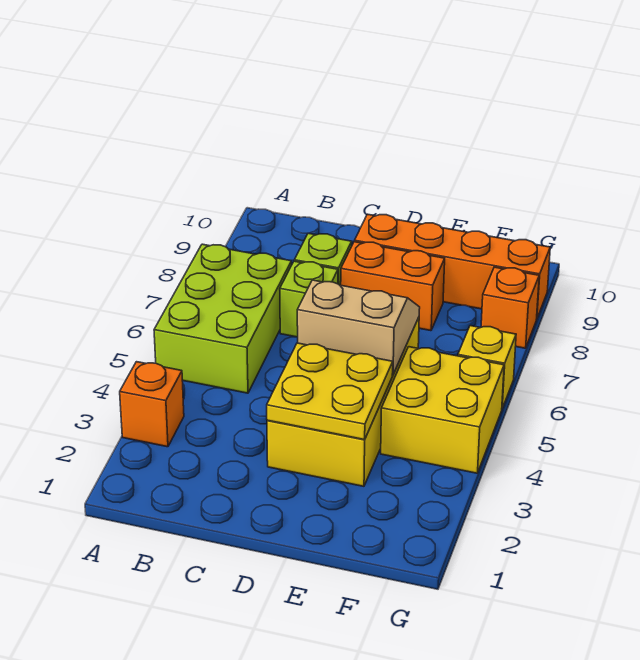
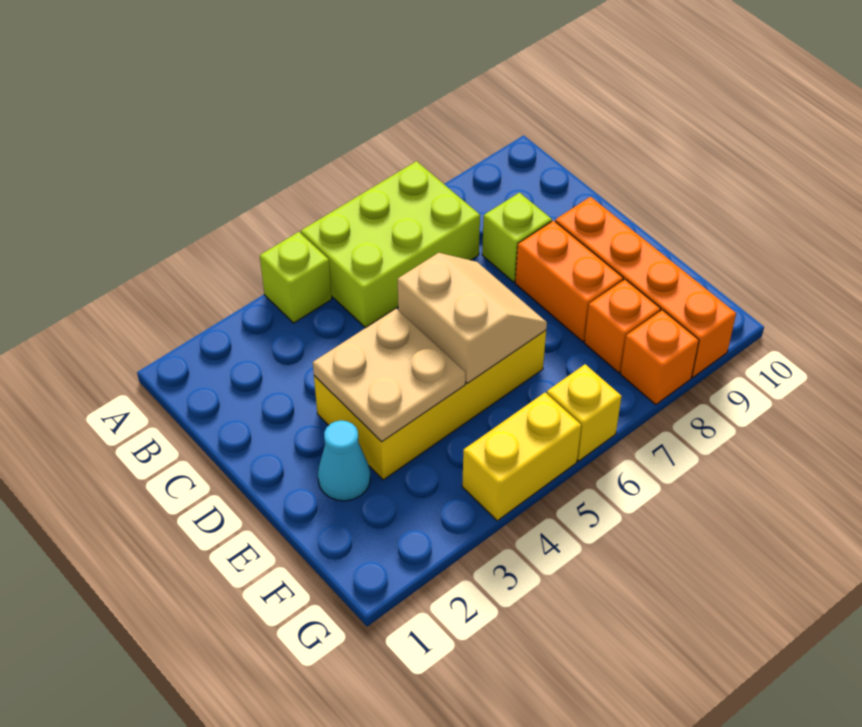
orange 1x1 brick [120,362,184,447] -> orange 1x1 brick moved to [584,280,660,373]
lime 1x1 brick [280,261,338,337] -> lime 1x1 brick moved to [260,232,332,323]
yellow 2x2 plate [267,343,393,440] -> tan 2x2 plate [313,309,466,442]
none -> cyan 1x1 cone [318,420,370,501]
yellow 2x2 brick [381,347,504,473] -> yellow 1x2 brick [462,393,581,521]

